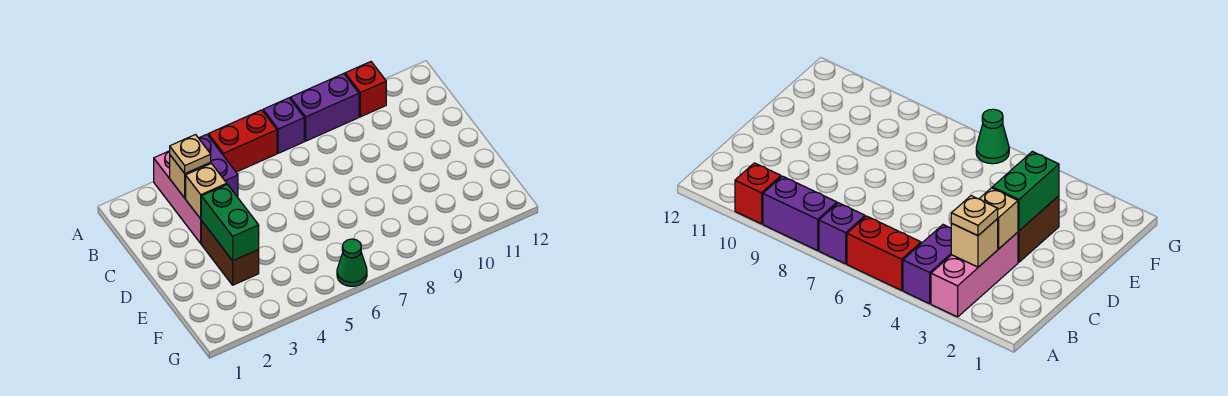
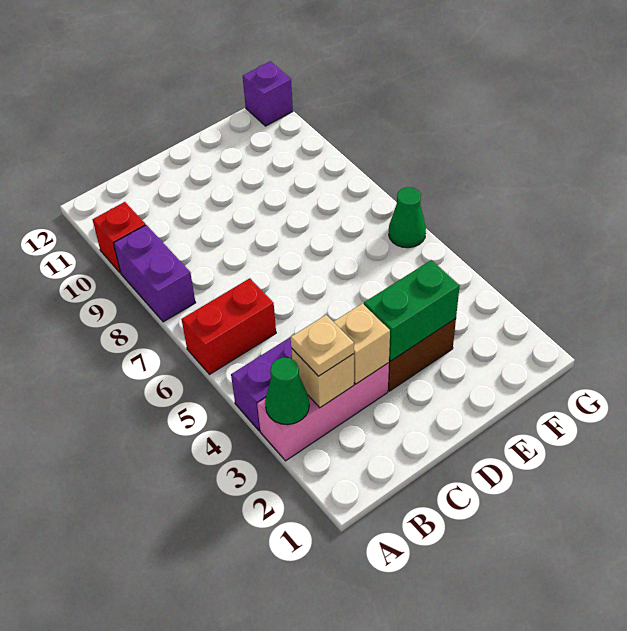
none -> green 1x1 cone [265,358,309,425]
red 1x2 brick [208,110,277,172] -> red 1x2 brick turned to [181,278,276,374]
purple 1x1 brick [263,98,304,153] -> purple 1x1 brick moved to [243,61,293,126]

